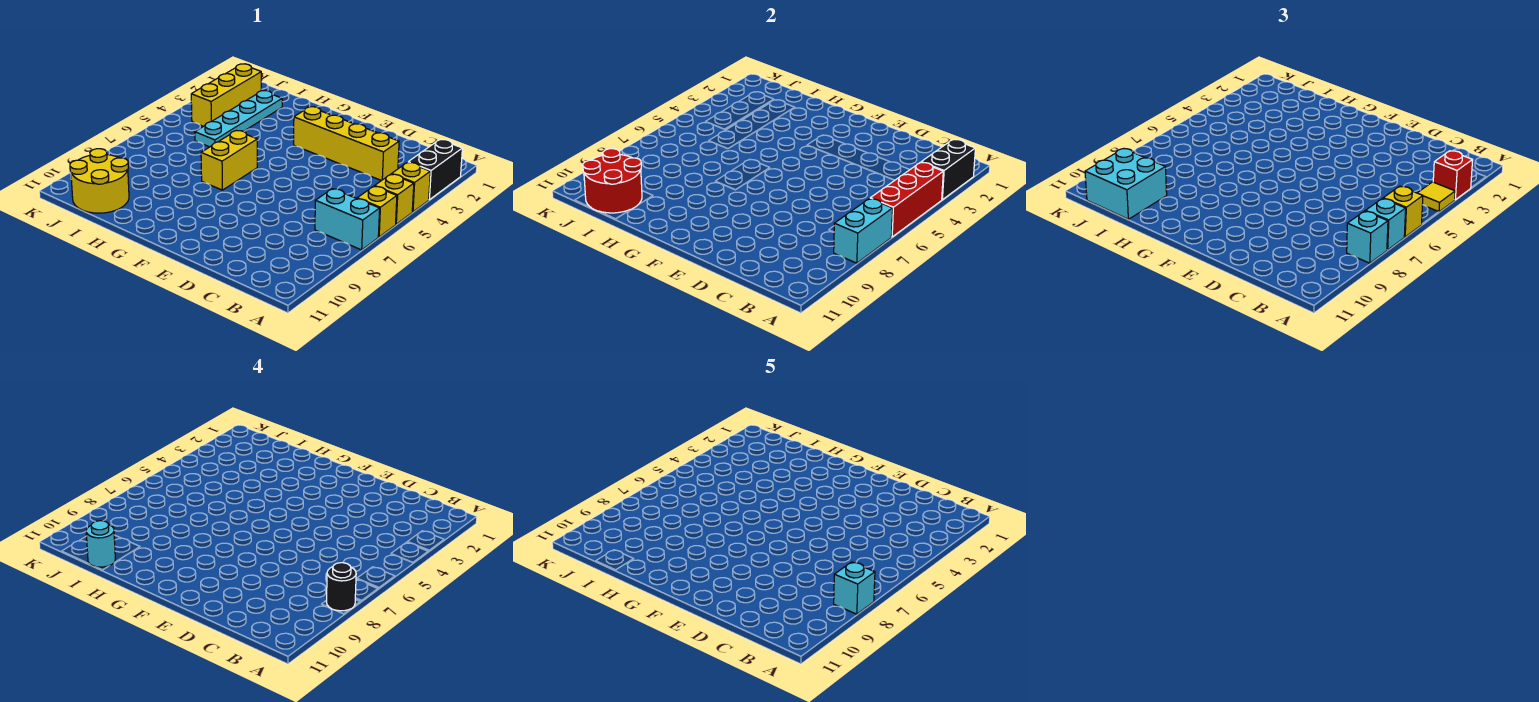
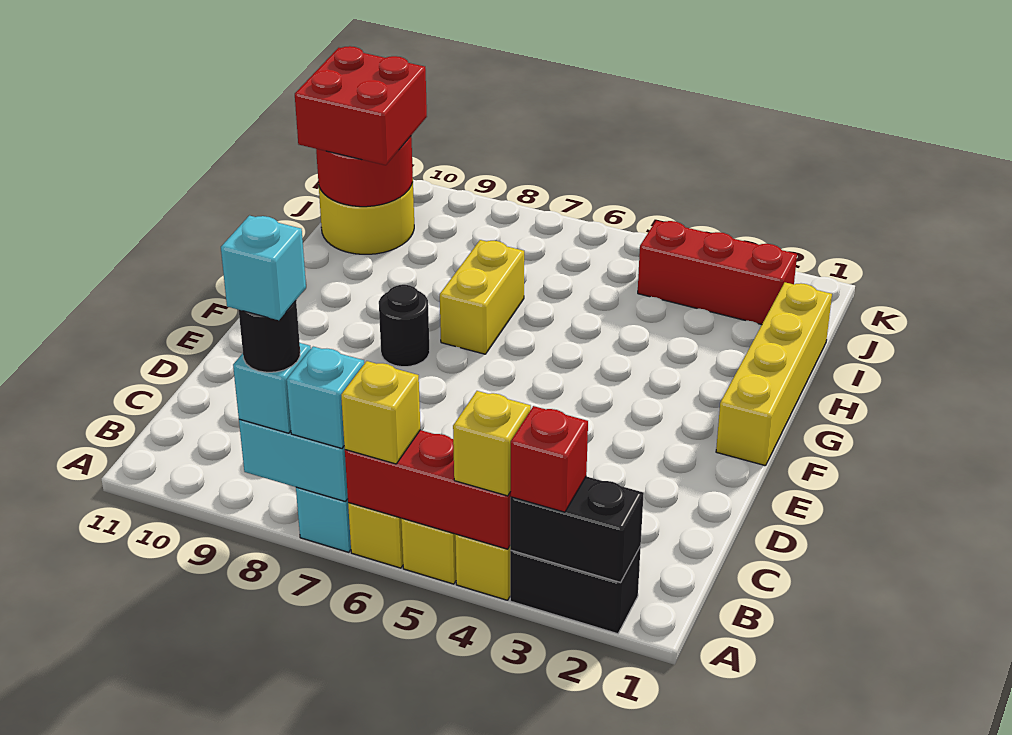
yellow 1x1 tile [1418,182,1455,212] -> yellow 1x1 brick [453,391,531,496]
yellow 1x4 brick [294,107,399,181] -> yellow 1x4 brick moved to [716,282,832,466]
none -> black 1x1 round brick [379,285,430,367]
yellow 1x2 brick [201,131,257,190] -> yellow 1x2 brick turned to [440,240,524,354]
cyan 1x4 plate [195,91,282,147] -> none
cyan 2x2 brick [1085,149,1167,219] -> red 2x2 brick [295,46,427,165]
cyan 1x1 round brick [86,521,115,567] -> none
yellow 1x3 brick [191,64,261,126] -> red 1x3 brick [638,220,797,325]

